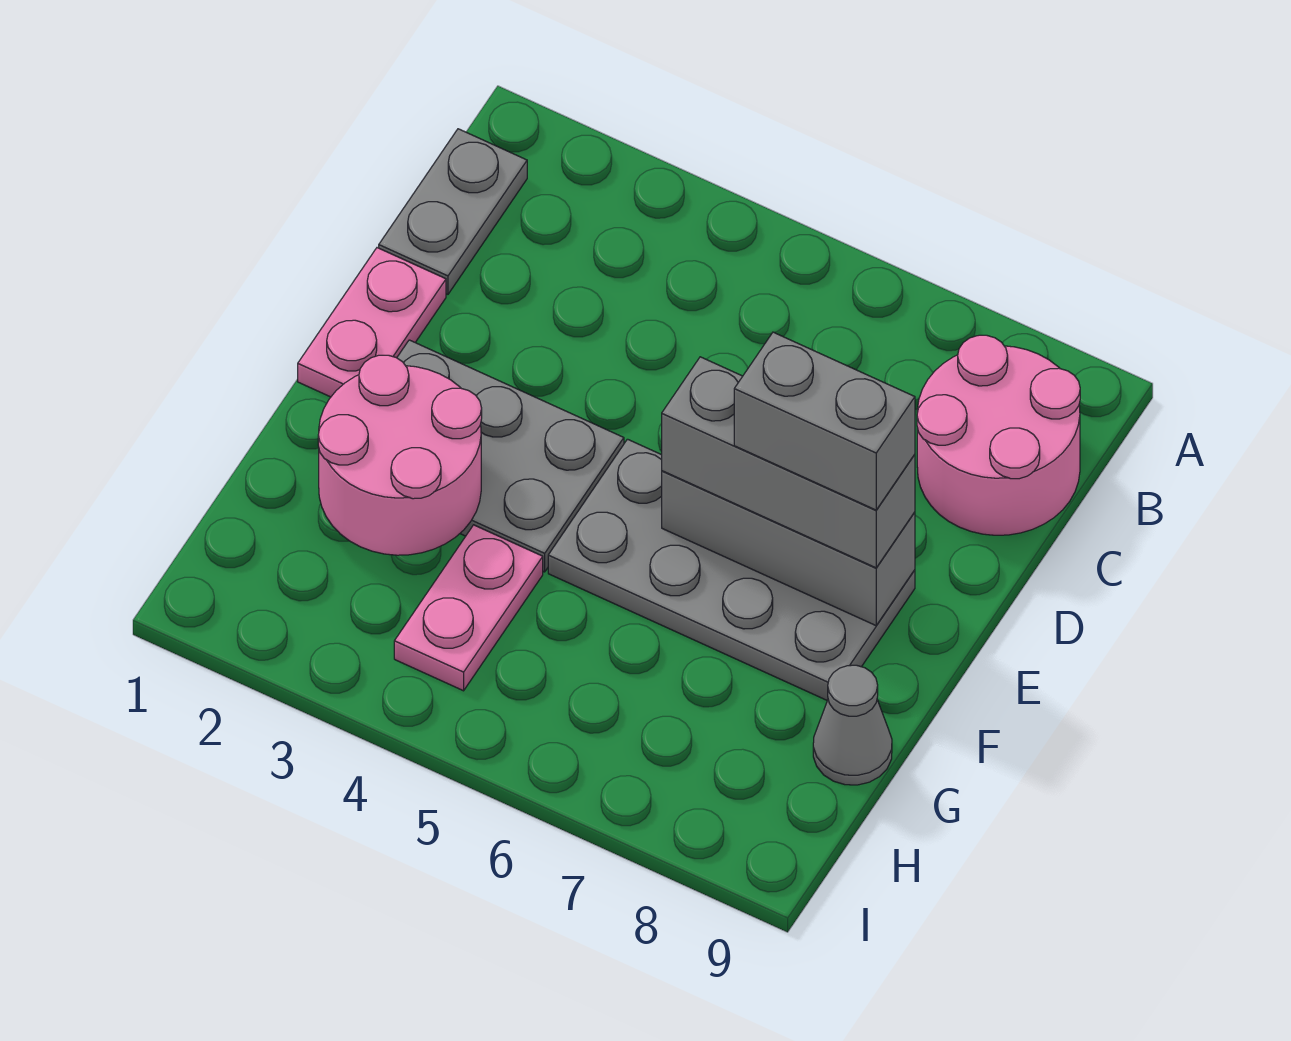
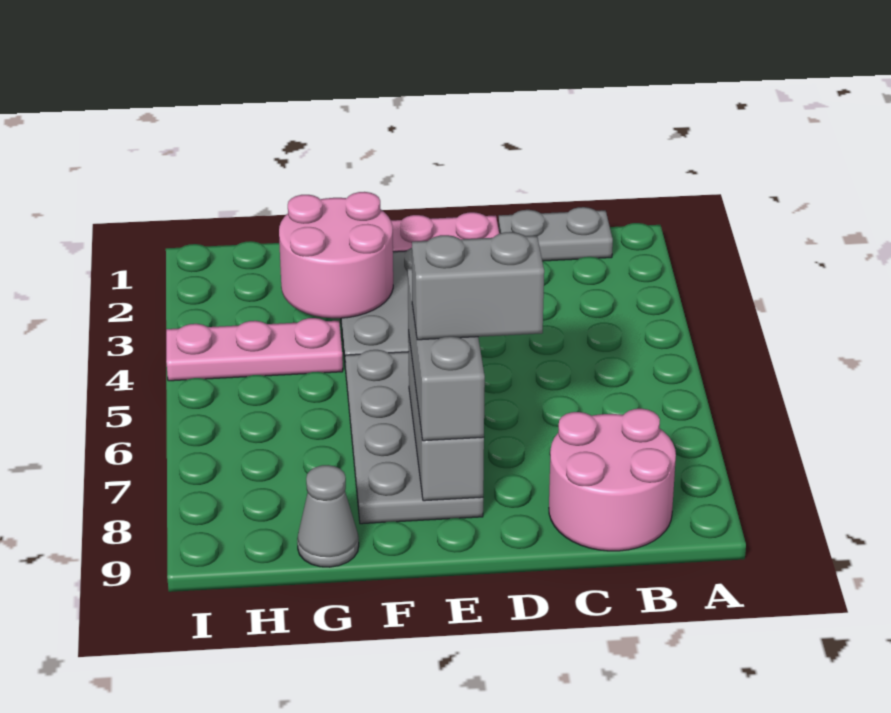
grey 1x2 brick [734,332,915,510] -> grey 1x2 brick turned to [412,232,544,340]
pink 1x2 plate [394,525,543,691] -> pink 1x3 plate [166,318,343,381]

